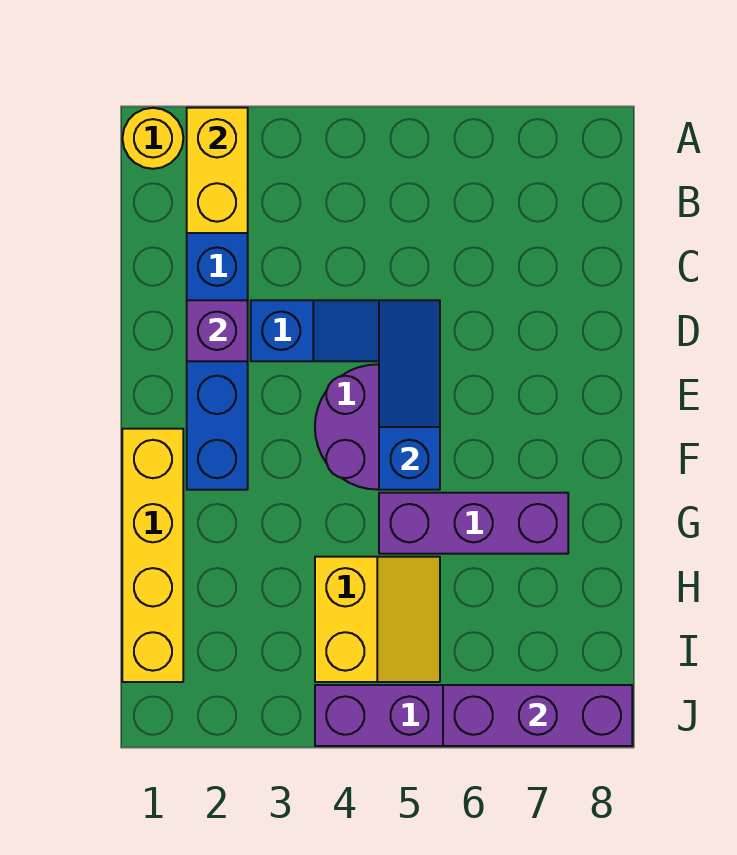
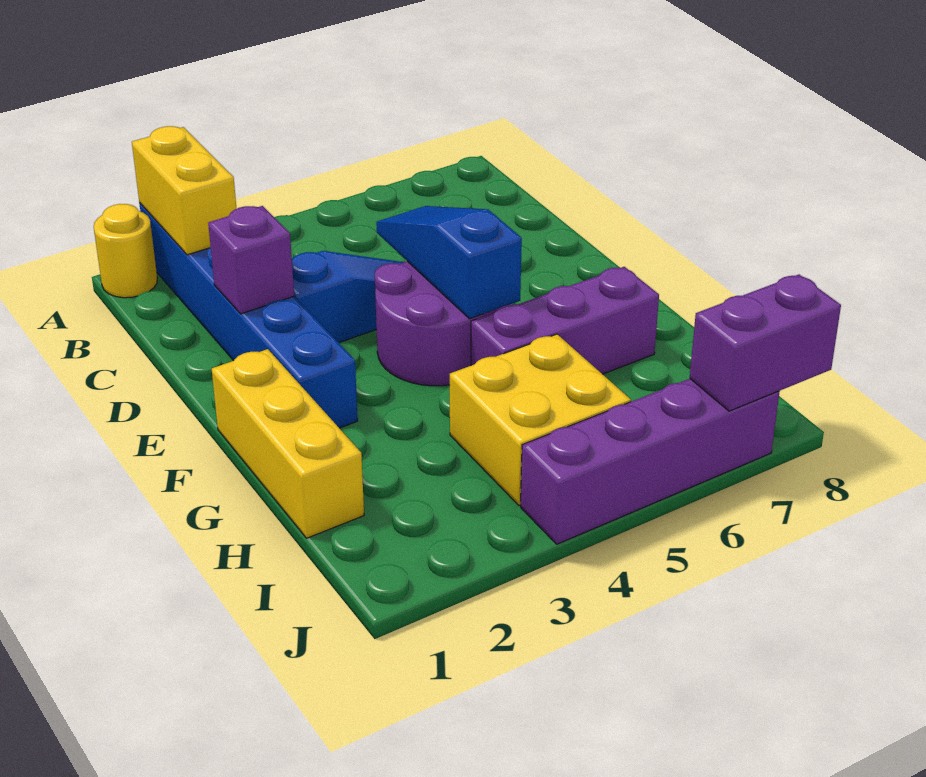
yellow 1x4 brick [122,429,183,682] -> yellow 1x3 brick [212,349,364,538]
yellow 2x2 slope [315,557,440,682] -> yellow 2x2 brick [450,334,631,505]
purple 1x3 brick [443,685,632,746] -> purple 1x2 brick [690,274,841,411]

